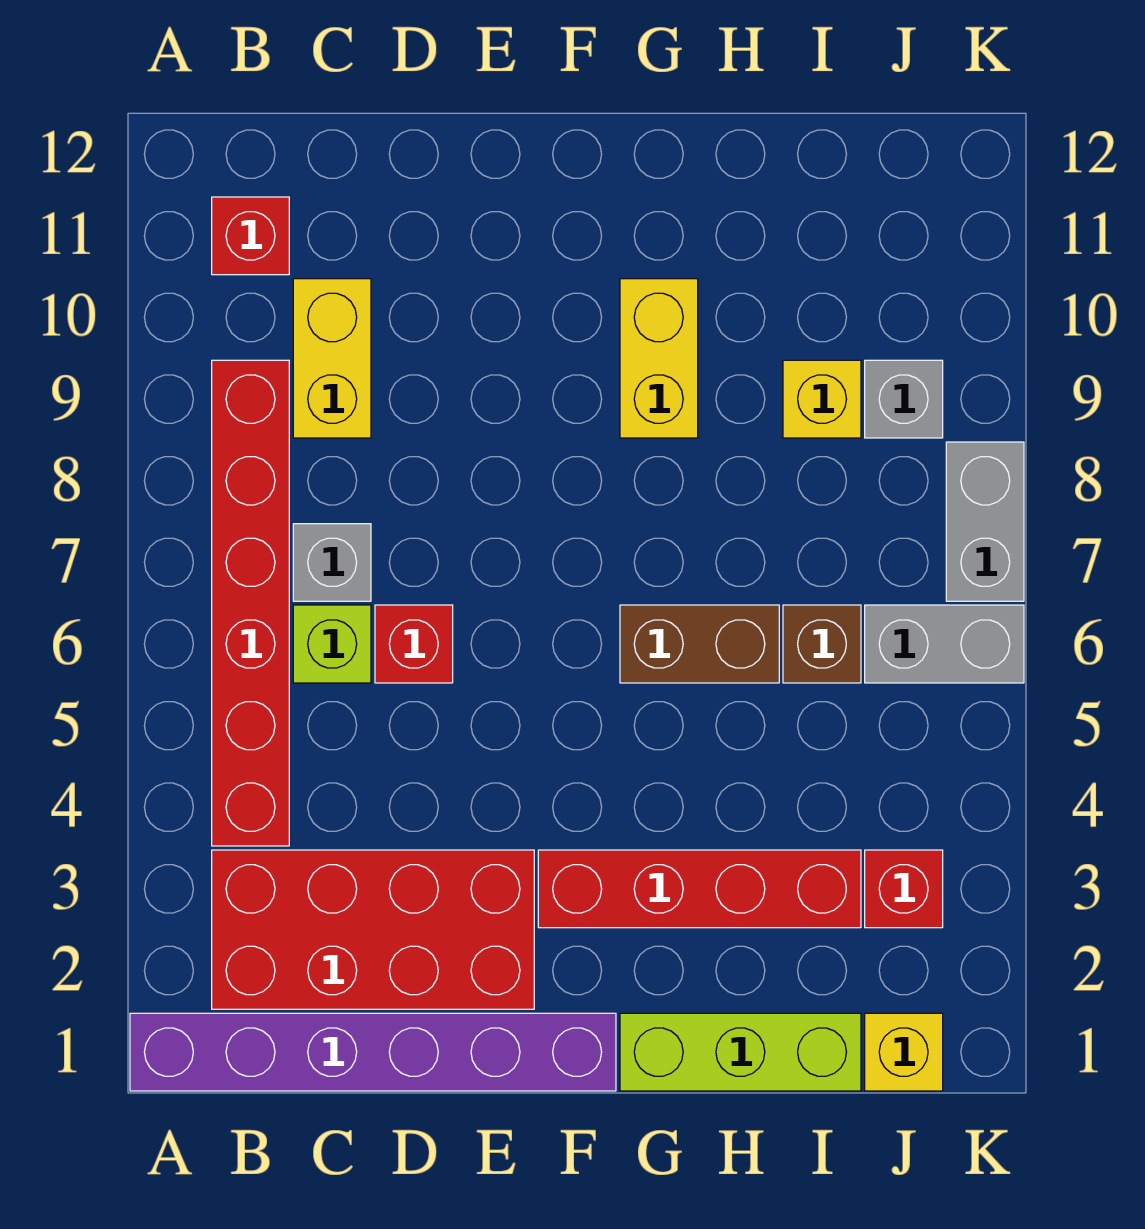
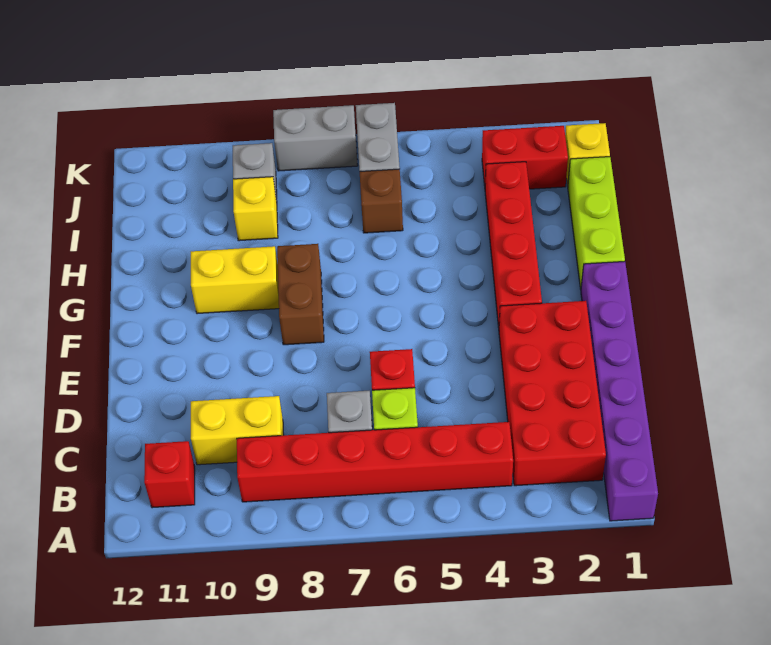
brown 1x2 brick [620,605,779,683] -> brown 1x2 brick moved to [277,244,324,345]
red 1x1 brick [865,850,943,928] -> red 1x2 brick [482,126,568,189]

